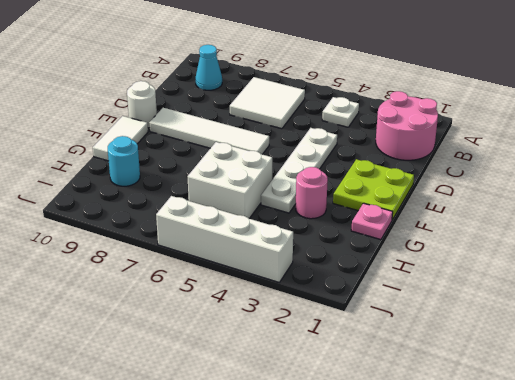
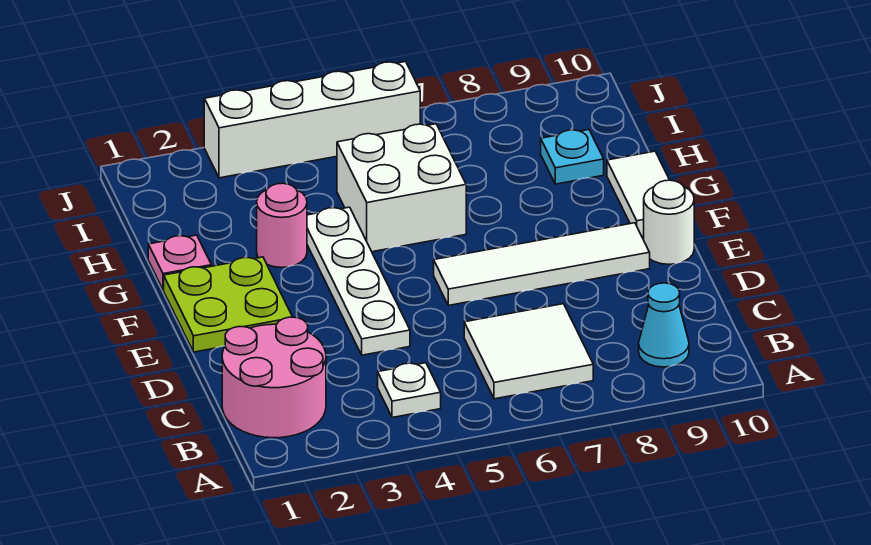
cyan 1x1 round brick [108,136,140,186] -> cyan 1x1 plate [541,130,604,184]

